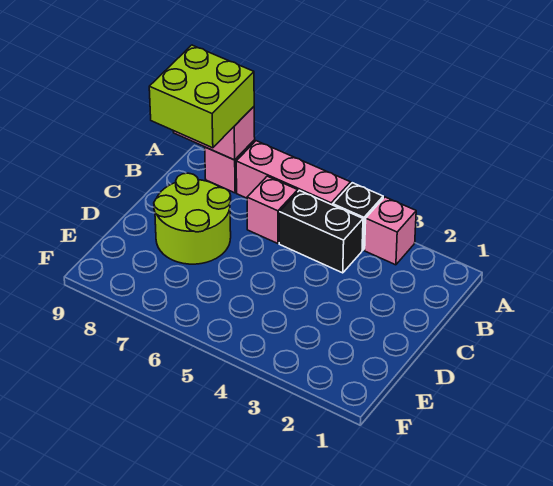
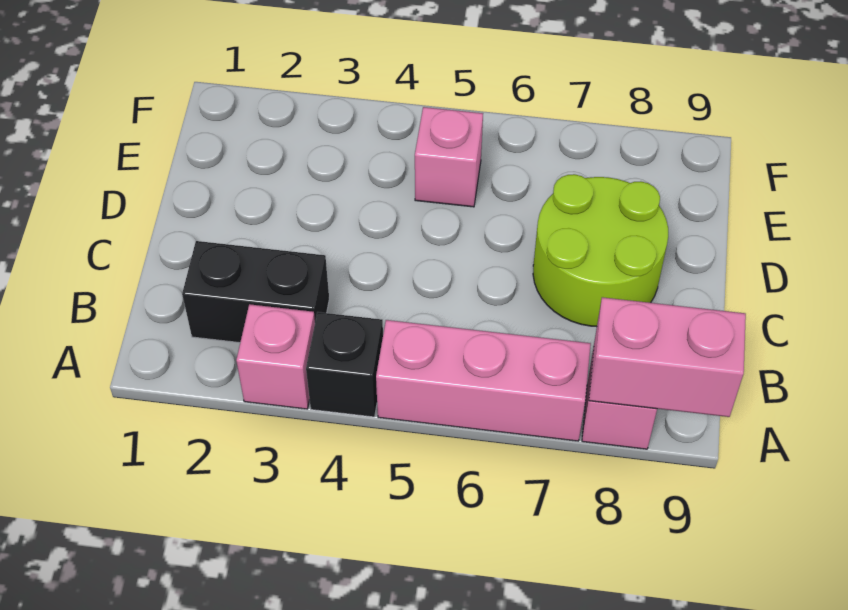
lime 2x2 brick [149,45,254,148] -> none
black 1x2 brick [279,191,363,273] -> black 1x2 brick moved to [182,241,329,343]
pink 1x1 brick [247,176,298,244] -> pink 1x1 brick moved to [415,107,483,207]

